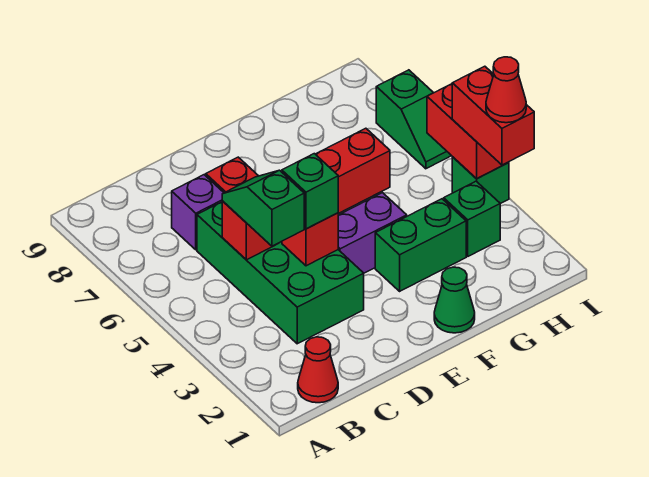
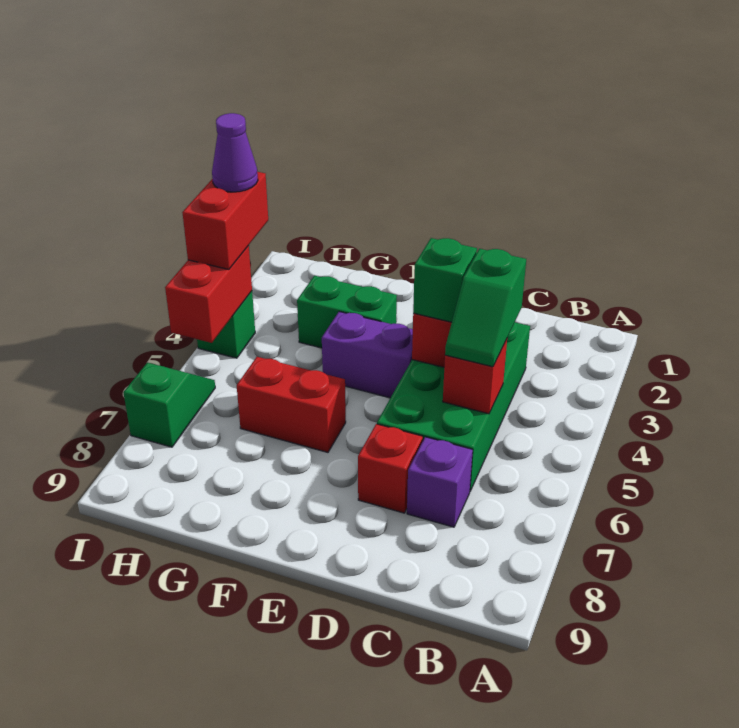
red 1x1 cone [298,337,338,403] -> none
green 1x1 cone [434,267,475,333] -> none
green 1x1 brick [444,181,500,256] -> none
red 1x1 cone [486,57,526,123] -> purple 1x1 cone [212,113,258,192]

